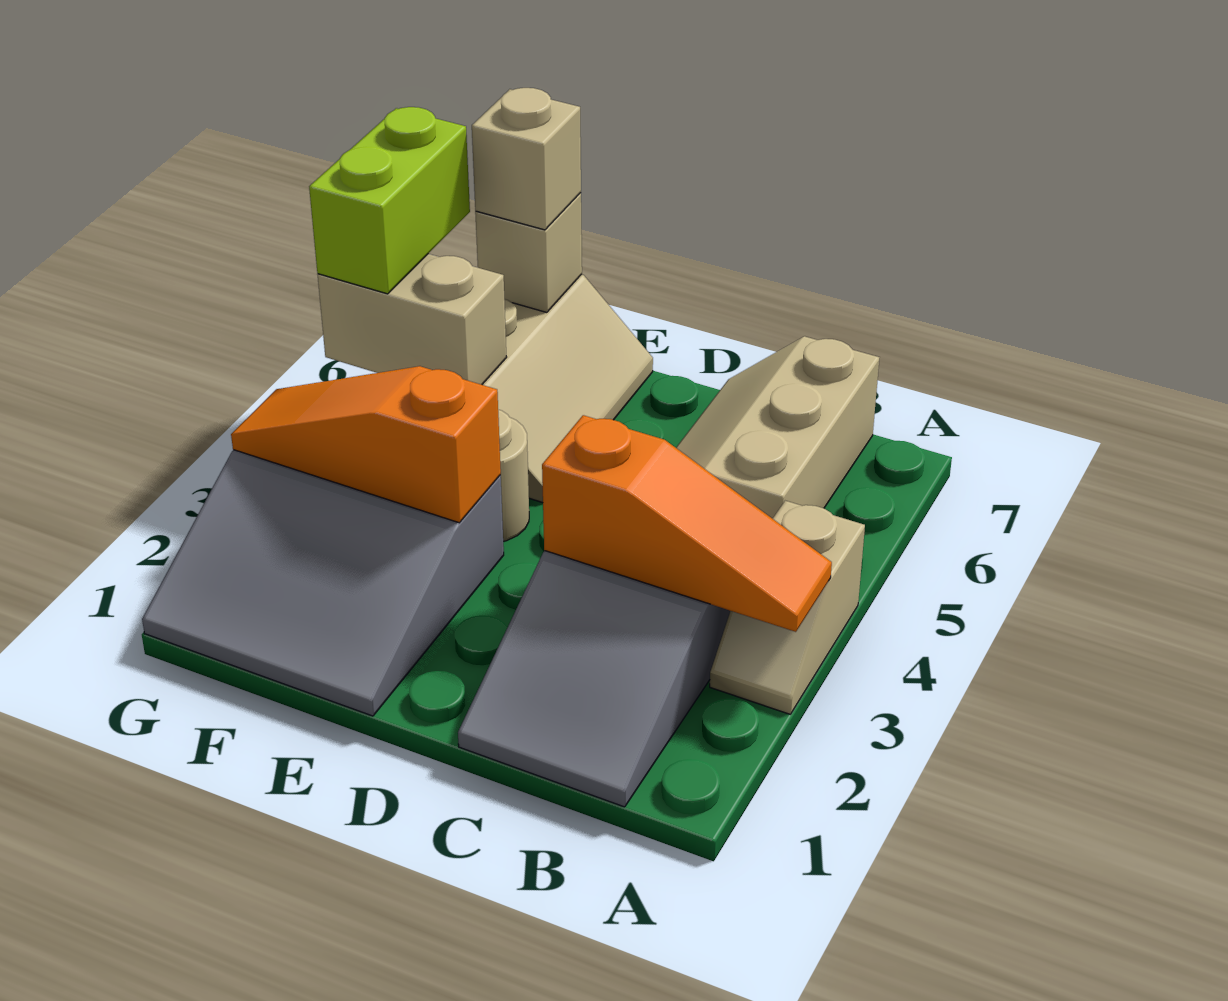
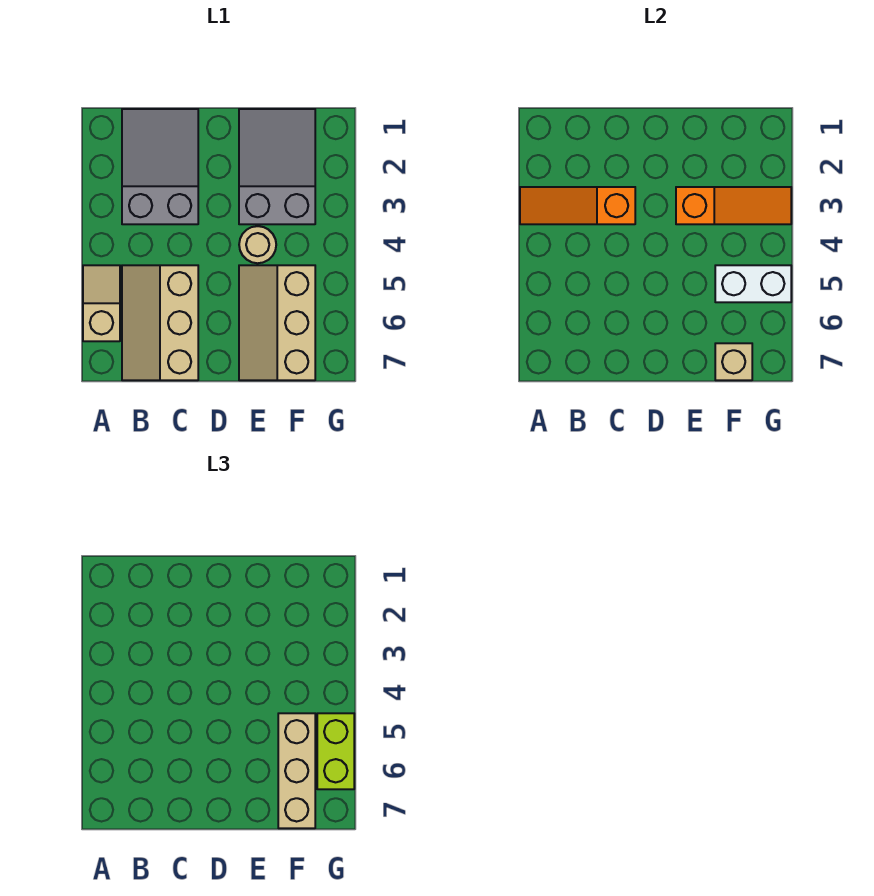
tan 1x2 slope [710,501,865,714] -> tan 1x2 slope moved to [83,265,120,341]
tan 2x3 slope [676,336,879,519] -> tan 2x3 slope turned to [122,265,198,380]
grey 3x3 slope [142,450,504,716] -> grey 2x3 slope [239,109,315,224]
tan 1x2 brick [318,254,507,385] -> white 1x2 brick [715,265,791,302]
tan 1x1 brick [472,88,581,230] -> tan 1x3 brick [278,713,315,828]

